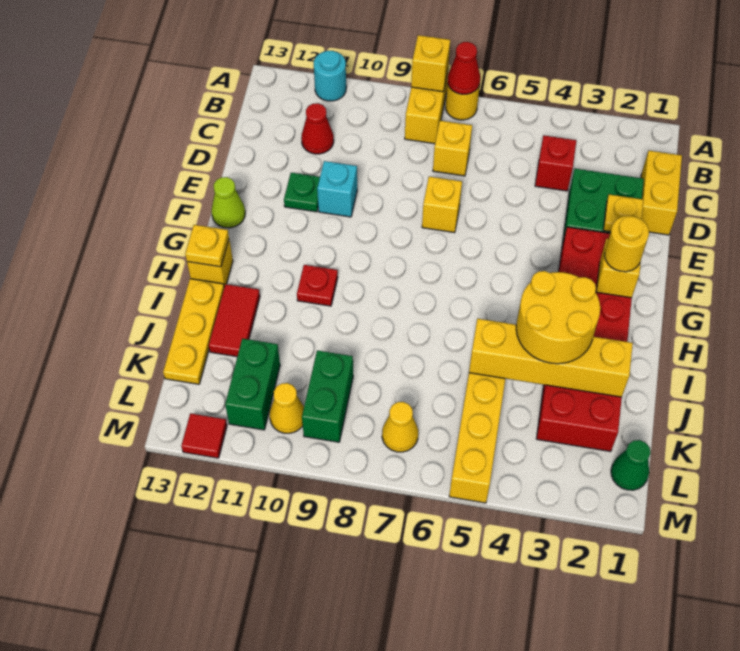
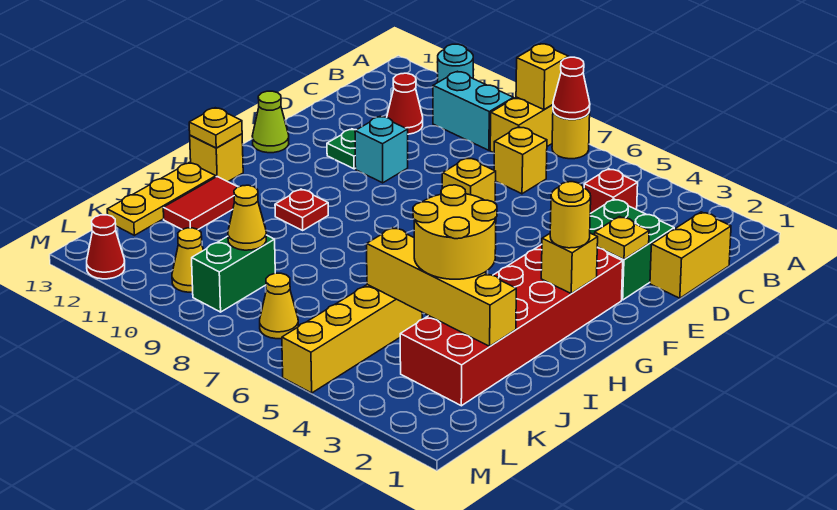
none -> cyan 1x2 brick [433,71,513,150]
none -> yellow 1x1 cone [228,185,266,250]
green 1x2 brick [225,338,280,430] -> none
green 1x1 cone [611,440,651,490] -> none
red 1x1 tile [181,413,227,458] -> red 1x1 cone [87,215,125,279]

